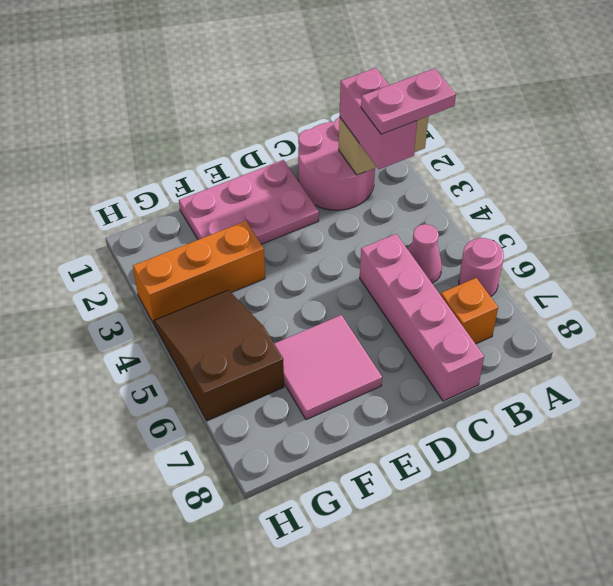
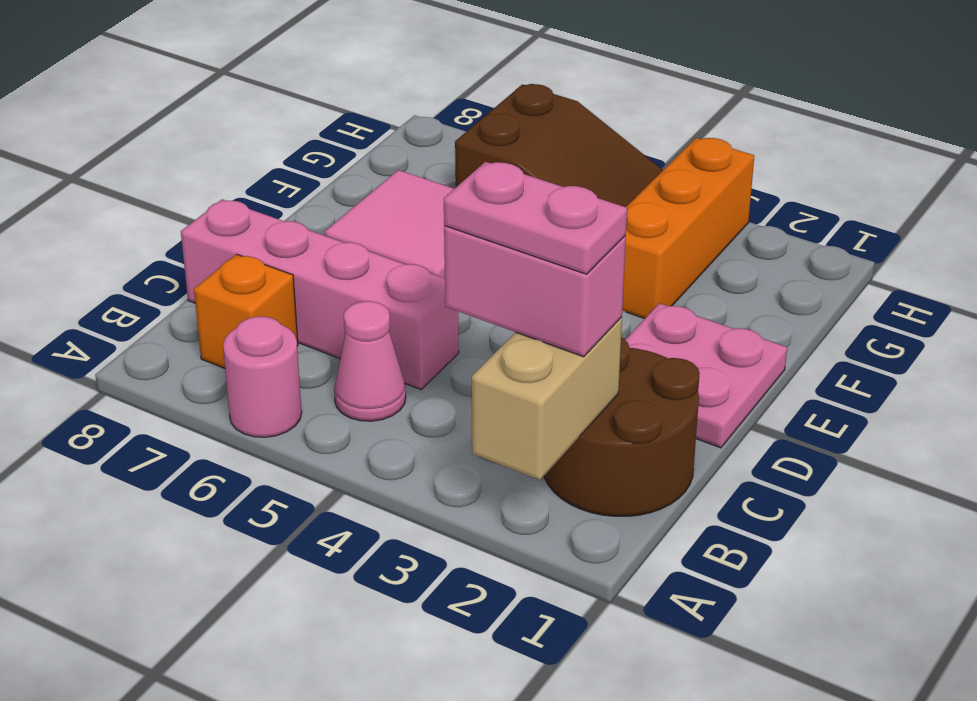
pink 1x2 plate [361,68,456,134] -> pink 1x2 plate turned to [444,162,627,274]
pink 2x2 round brick [298,118,375,210] -> brown 2x2 round brick [544,338,700,516]
pink 2x3 plate [179,160,319,244] -> pink 2x2 plate [625,303,787,448]

